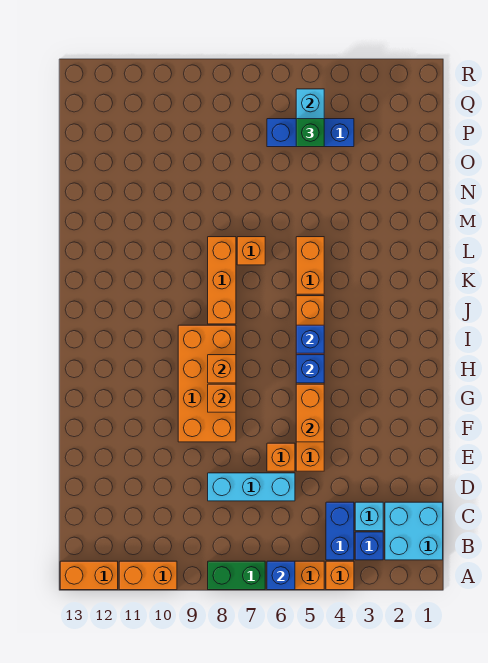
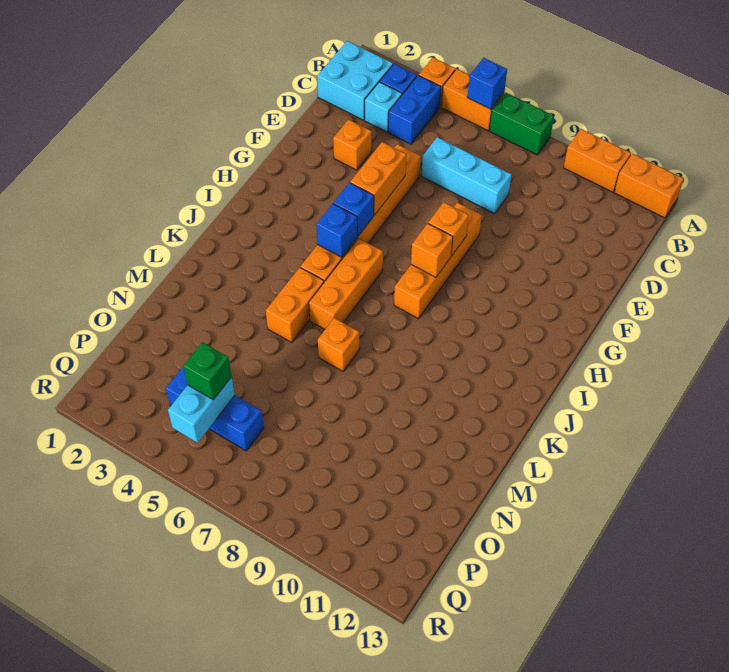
orange 1x1 brick [267,443,295,471] -> orange 1x1 brick moved to [333,119,372,170]
orange 2x4 brick [178,325,236,442] -> orange 1x4 brick [394,203,482,319]
orange 1x3 brick [208,237,236,324] -> orange 1x3 brick moved to [309,238,383,329]

